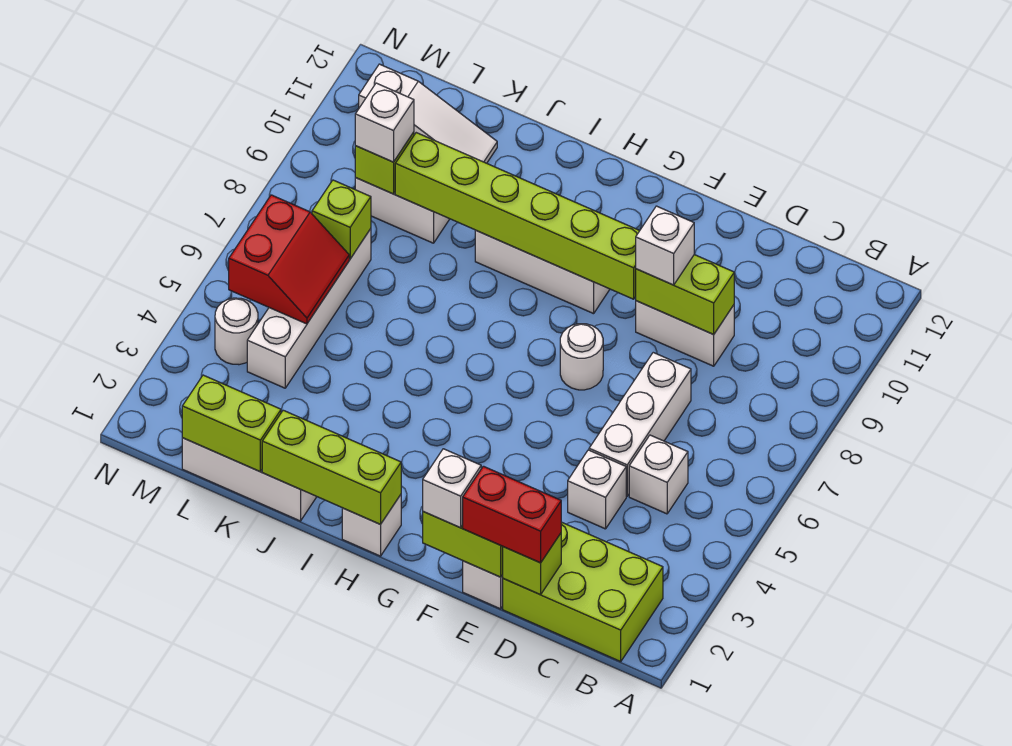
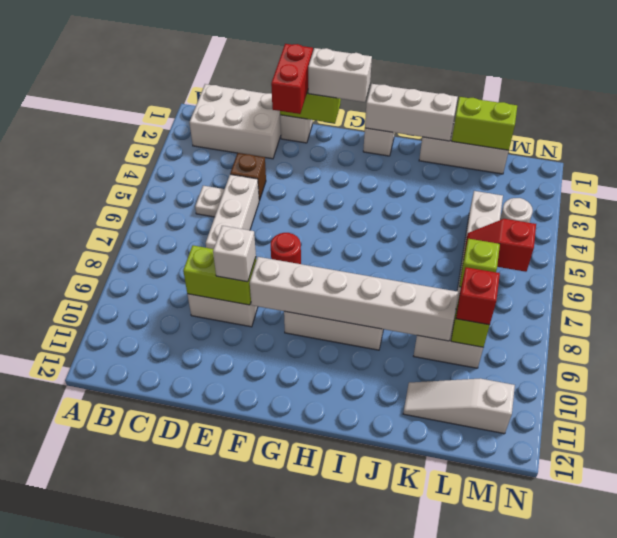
lime 2x3 brick [503,522,663,661] -> white 2x3 brick [189,84,281,159]
white 1x1 brick [629,435,688,514] -> white 1x1 plate [195,186,224,217]
lime 1x1 brick [503,533,561,595] -> none
red 1x2 brick [463,466,561,563] -> red 1x2 brick turned to [271,44,313,114]
white 1x1 brick [568,450,626,529] -> brown 1x1 brick [230,153,266,201]
white 1x1 brick [423,449,481,528] -> white 1x2 brick [308,48,372,102]
white 1x1 round brick [560,324,603,390] -> red 1x1 round brick [271,233,301,264]
lime 1x6 brick [395,133,640,299] -> white 1x6 brick [250,257,458,341]
lime 1x3 brick [262,410,401,524] -> white 1x3 brick [365,84,458,141]
red 2x2 slope [229,195,349,324] -> red 1x2 slope [464,219,536,272]
white 1x1 brick [355,83,414,162] -> red 1x1 brick [456,267,500,325]

